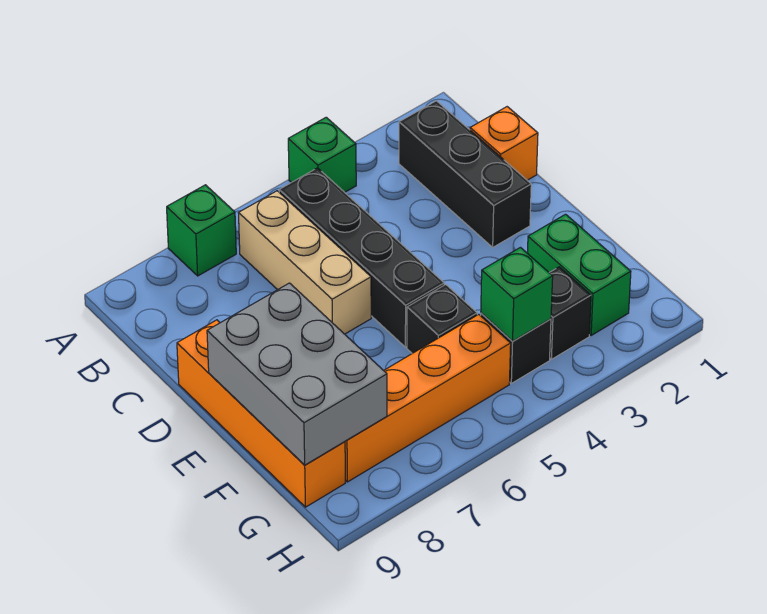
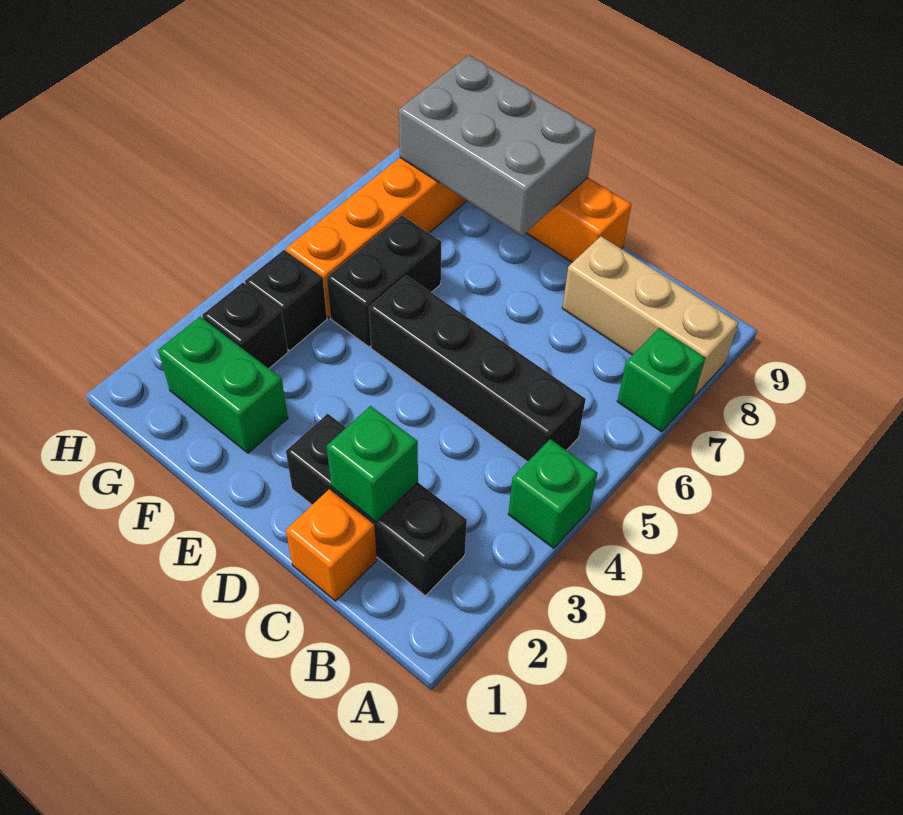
tan 1x3 brick [239,191,371,334] -> tan 1x3 brick moved to [562,236,739,396]
black 1x1 brick [407,285,477,353] -> black 1x2 brick [327,215,441,347]
green 1x1 brick [481,247,553,341] -> green 1x1 brick moved to [327,406,418,522]

